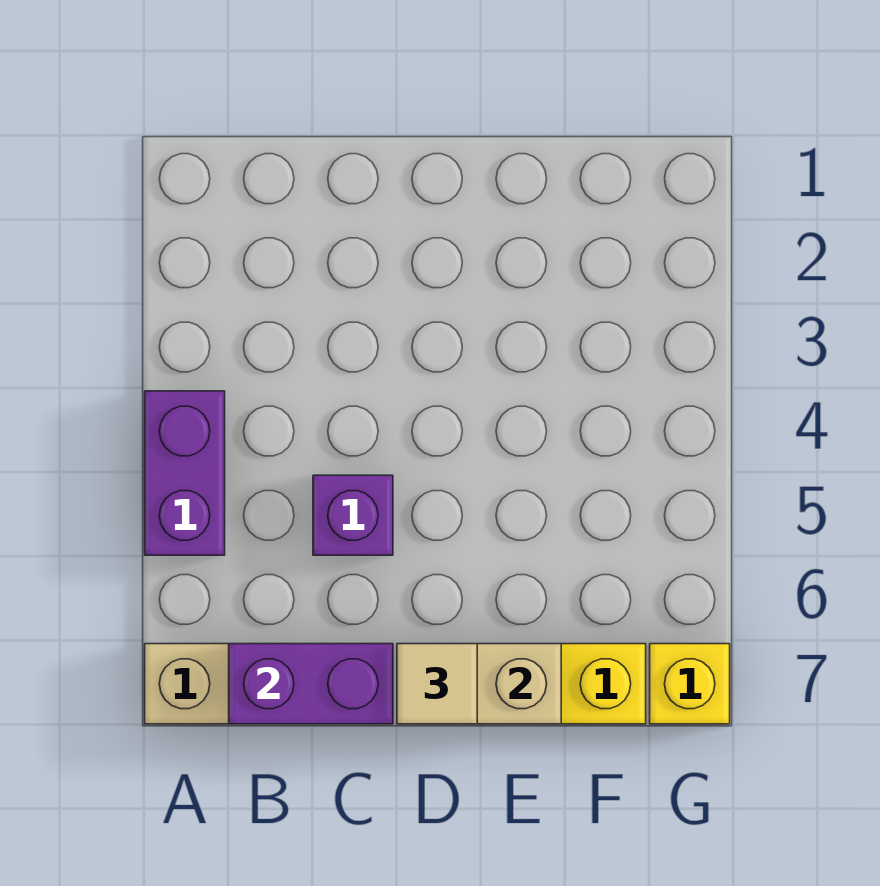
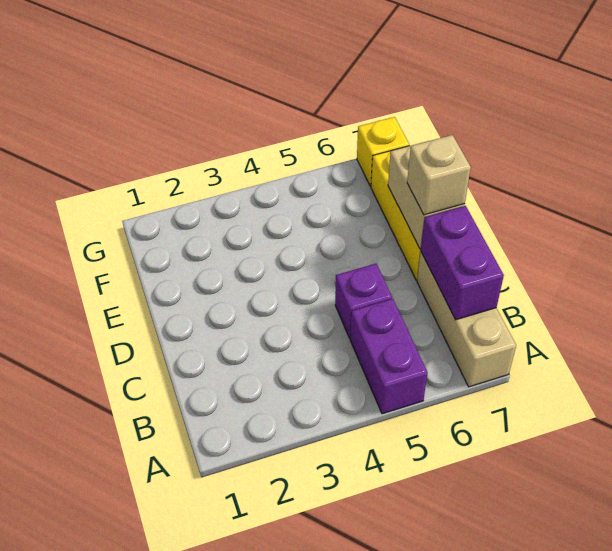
purple 1x2 brick [145,391,225,555] -> purple 1x2 brick turned to [350,299,427,414]
tan 1x1 tile [397,644,477,724] -> tan 1x1 brick [407,135,471,215]

